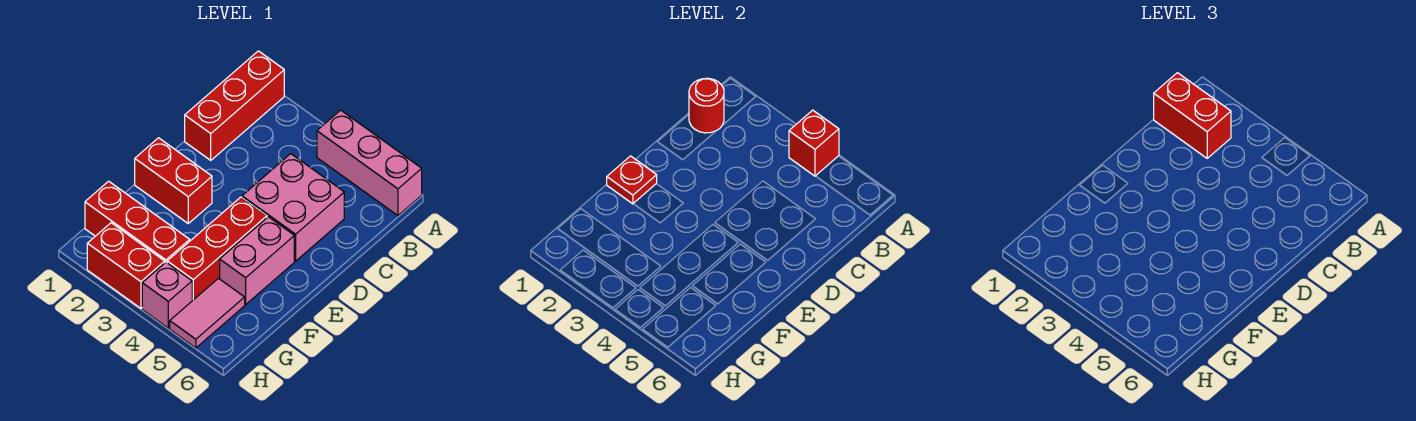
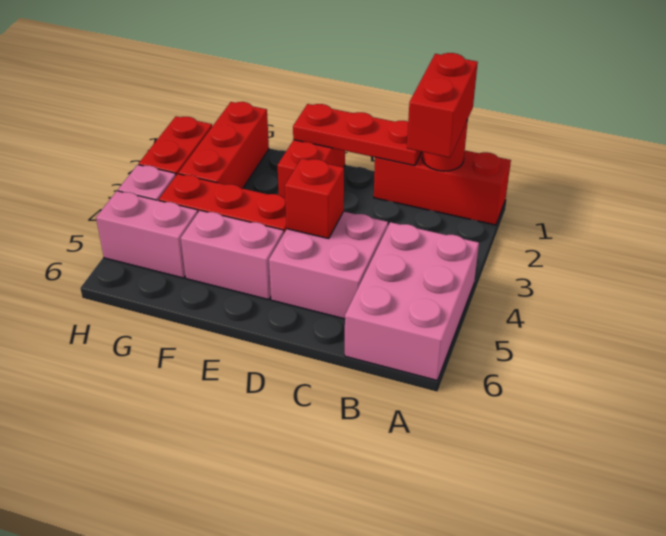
pink 1x3 brick [317,110,422,216] -> pink 2x3 brick [345,222,479,380]
red 1x1 brick [789,110,839,176] -> red 1x1 brick moved to [285,158,344,239]
red 1x1 plate [607,156,657,204] -> red 1x3 plate [293,104,421,166]
pink 1x2 tile [170,278,245,348] -> pink 1x2 brick [96,191,198,278]

